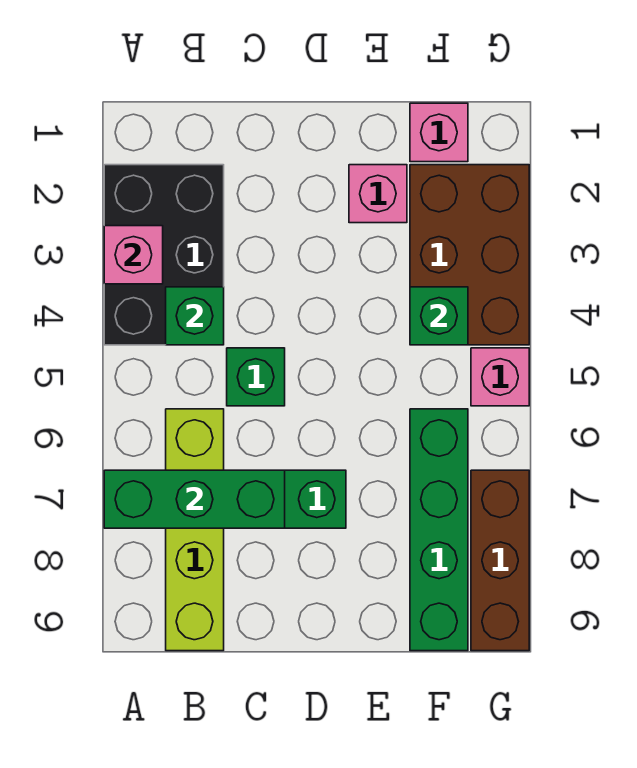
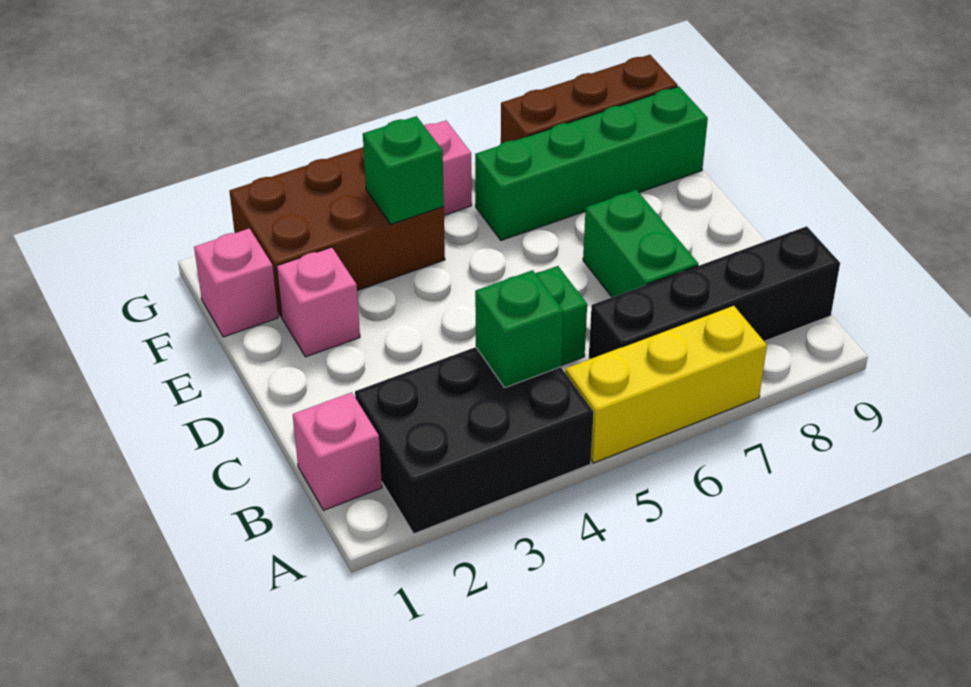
pink 1x1 brick [104,226,163,284] -> pink 1x1 brick moved to [293,392,382,510]
none -> yellow 1x3 brick [565,305,767,463]
green 1x3 brick [104,470,285,528] -> none
lime 1x4 brick [166,409,224,651] -> black 1x4 brick [589,226,840,359]

